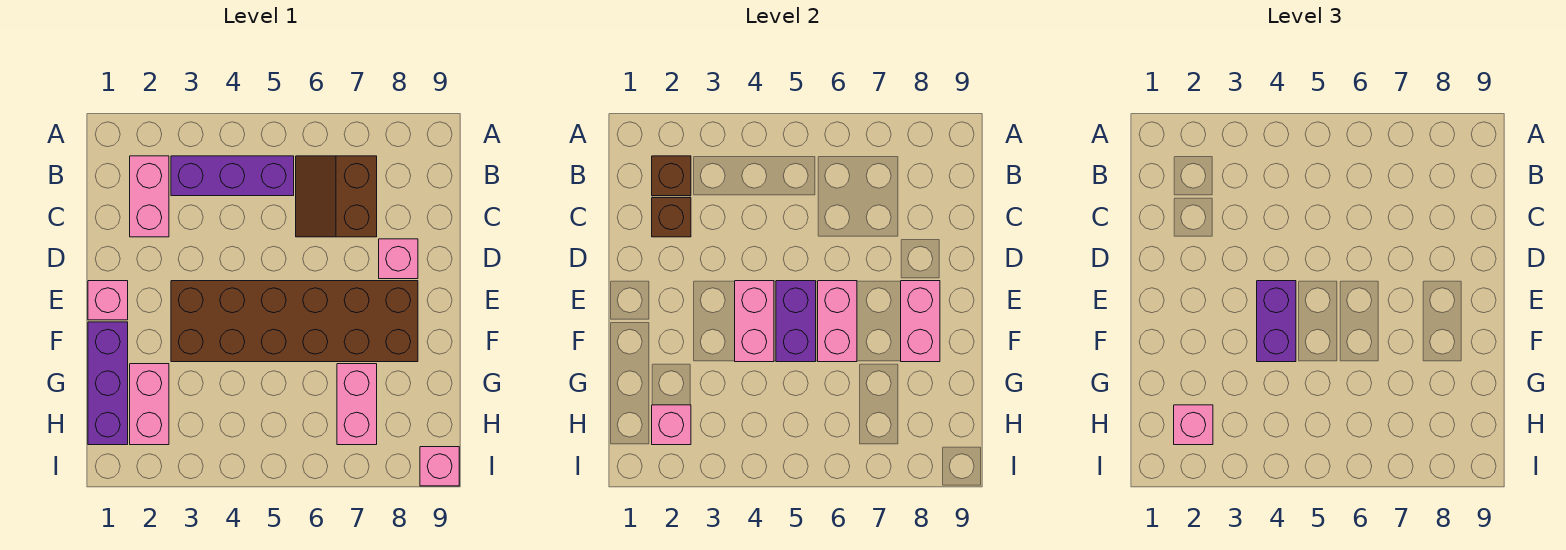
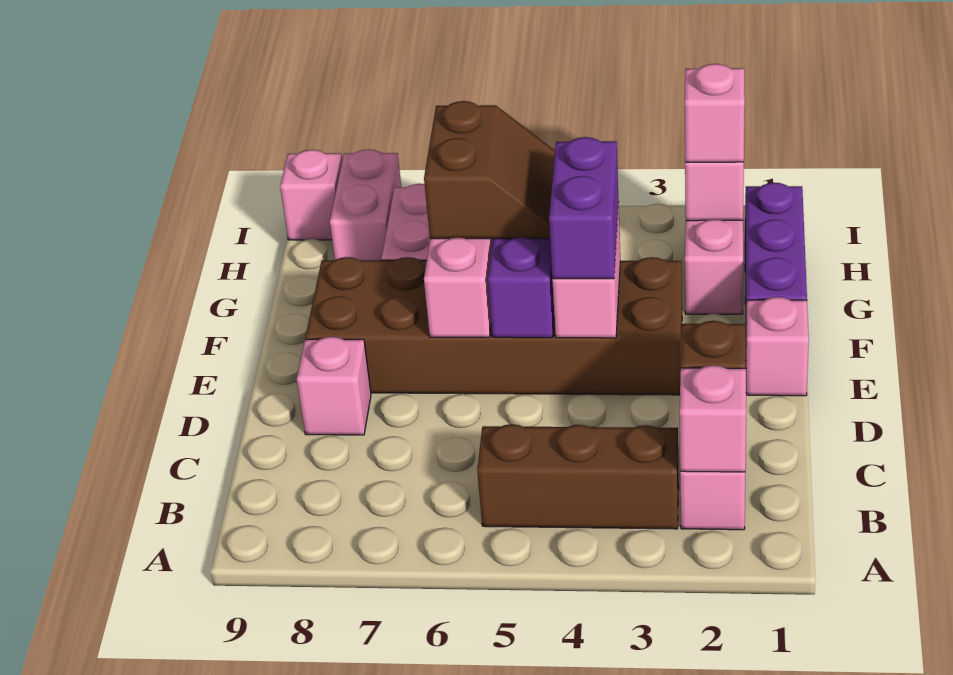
brown 1x1 brick [652,156,691,196] -> pink 1x1 brick [680,365,746,472]
purple 1x3 brick [171,156,294,196] -> brown 1x3 brick [477,424,679,529]
brown 2x2 slope [296,156,377,237] -> brown 2x2 slope moved to [424,101,555,239]
pink 1x2 brick [901,281,940,362] -> pink 1x2 brick moved to [330,149,401,260]

